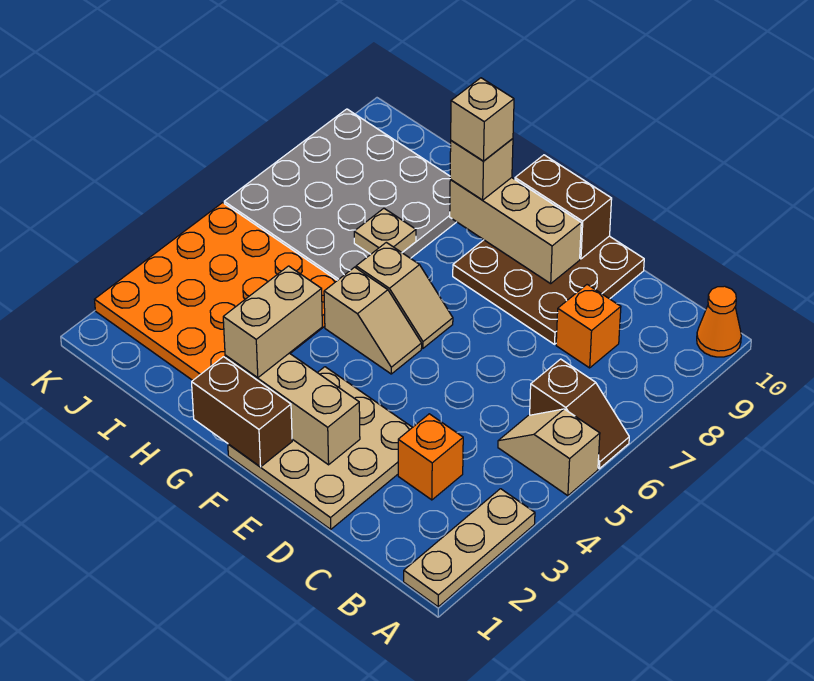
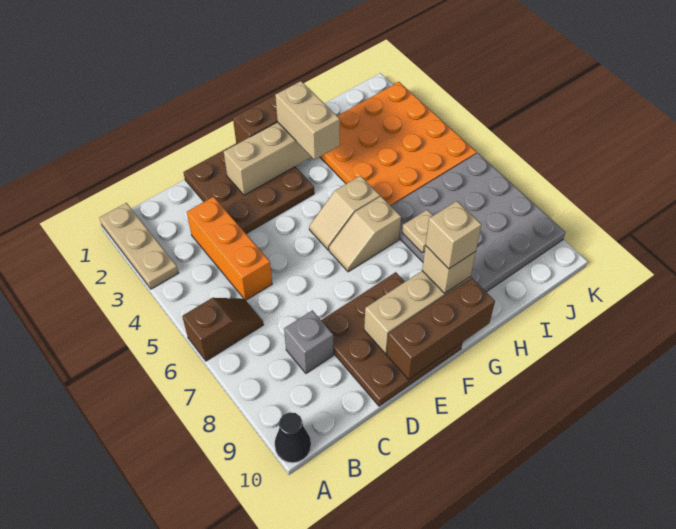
tan 1x2 slope [498,409,600,496] -> none
brown 1x2 slope [530,359,629,469] -> brown 1x2 slope turned to [182,298,263,361]
orange 1x1 cone [697,286,741,357] -> black 1x1 cone [275,412,311,463]
orange 1x1 brick [398,414,463,500] -> orange 1x3 brick [187,197,272,300]
orange 1x1 brick [556,285,621,368] -> grey 1x1 brick [284,310,333,373]
tan 3x3 plate [228,367,412,529] -> brown 3x3 plate [184,143,314,234]
brown 1x2 brick [515,155,612,259] -> brown 1x3 brick [387,278,495,380]

